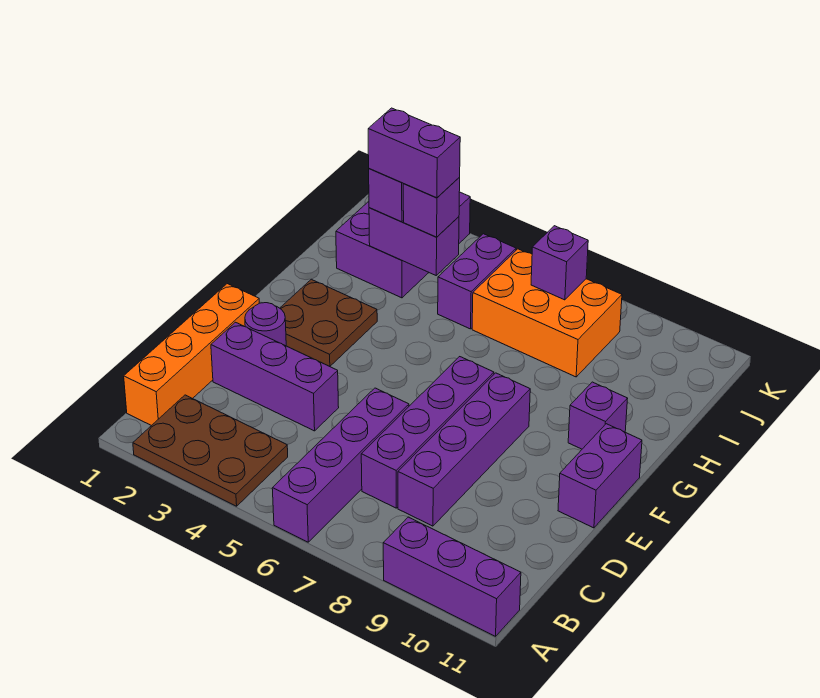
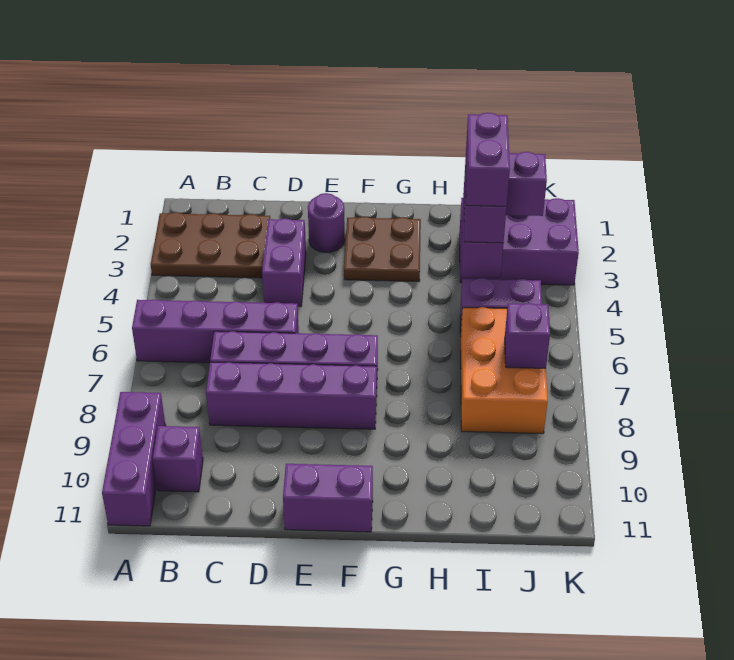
brown 2x3 plate [133,395,288,506] -> brown 2x3 plate turned to [151,212,270,278]
orange 1x4 brick [124,284,259,426] -> none
purple 1x3 brick [211,322,339,431] -> purple 1x2 brick [262,218,306,307]
purple 1x1 brick [568,382,628,449] -> purple 1x1 brick moved to [153,426,203,492]

